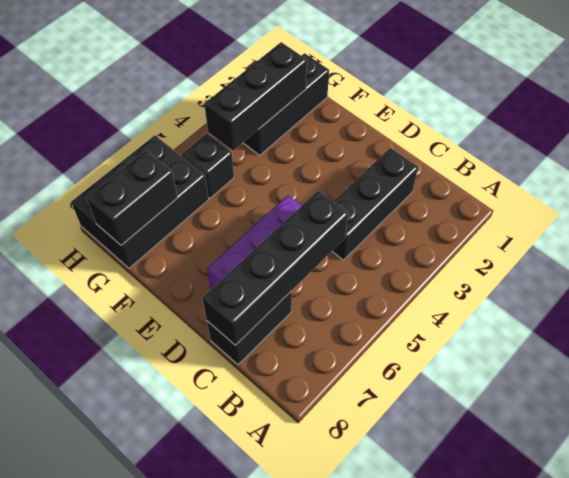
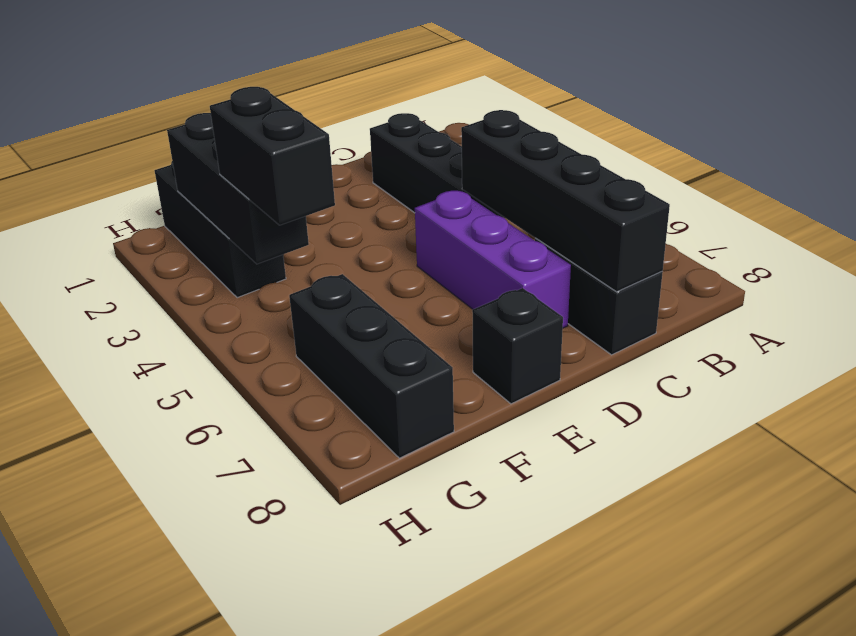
black 1x1 brick [182,134,234,198] -> black 1x1 brick moved to [472,288,563,404]
black 2x3 brick [71,135,209,268] -> black 1x3 brick [289,274,454,458]
black 1x2 brick [87,150,178,245] -> black 1x2 brick moved to [210,87,335,225]

